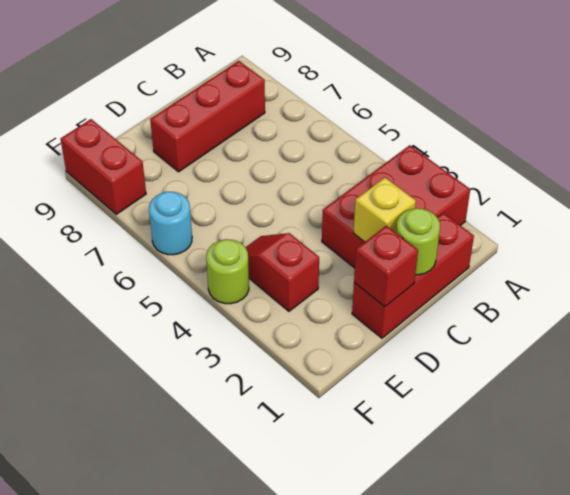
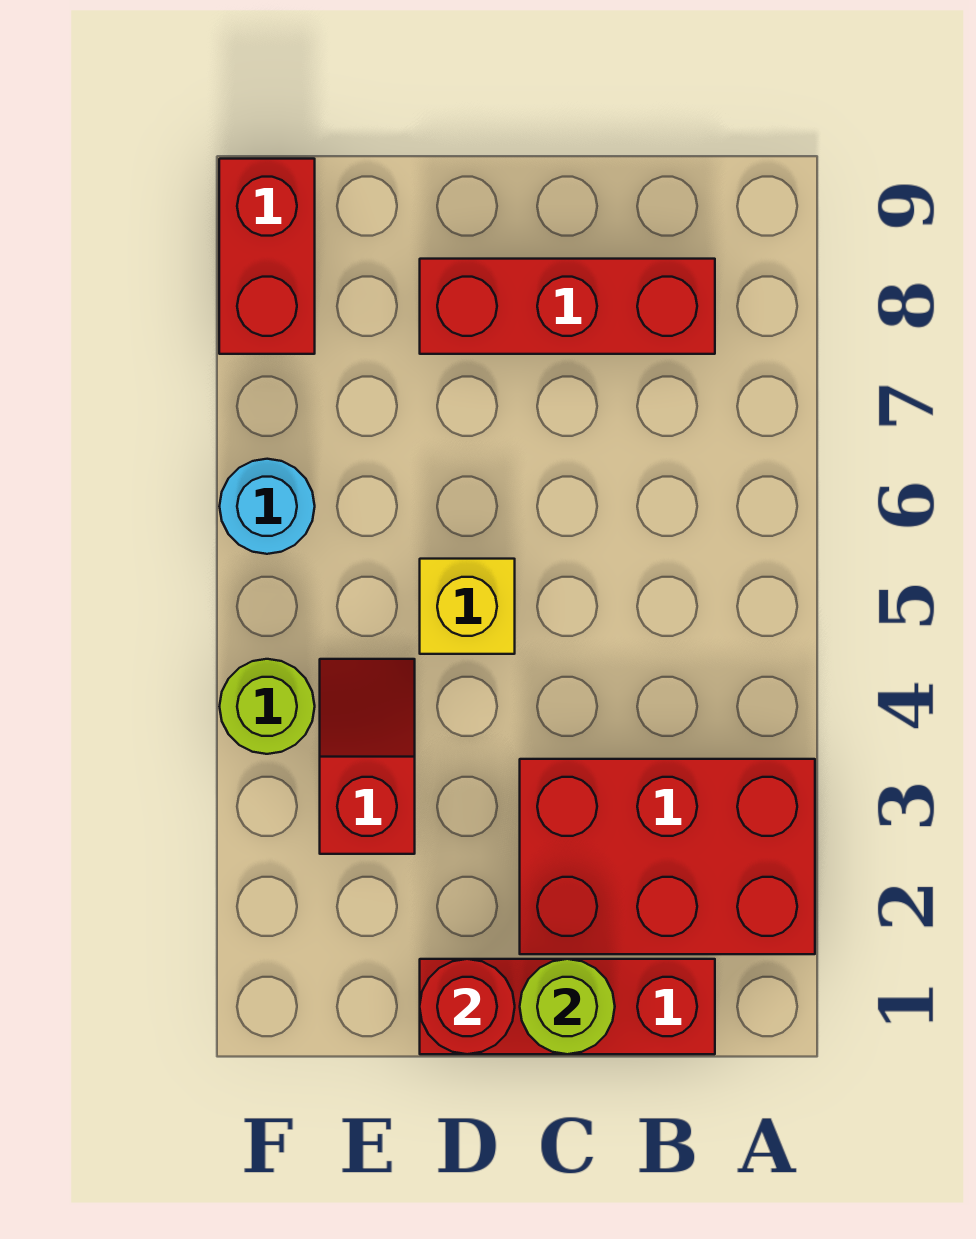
yellow 1x1 brick [353,178,416,242] -> yellow 1x1 brick moved to [420,559,515,654]
red 1x1 brick [354,226,418,307] -> red 1x1 round brick [420,959,515,1054]

